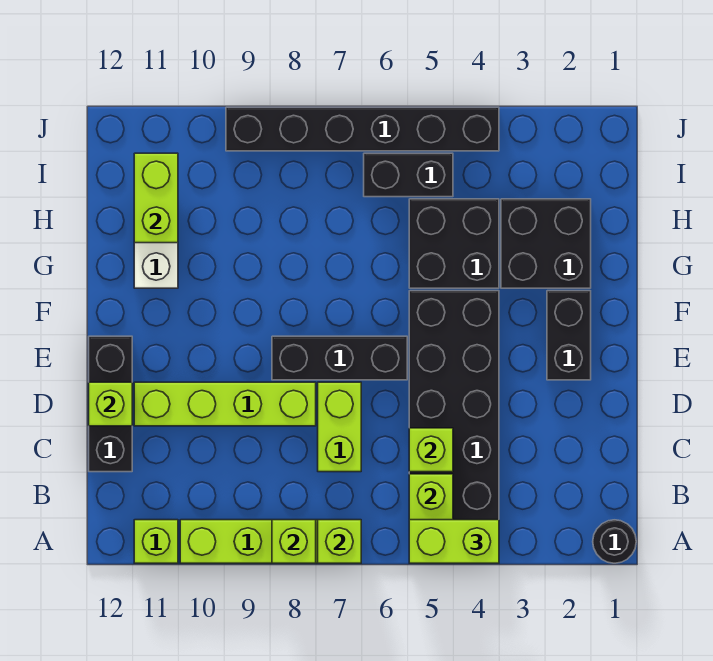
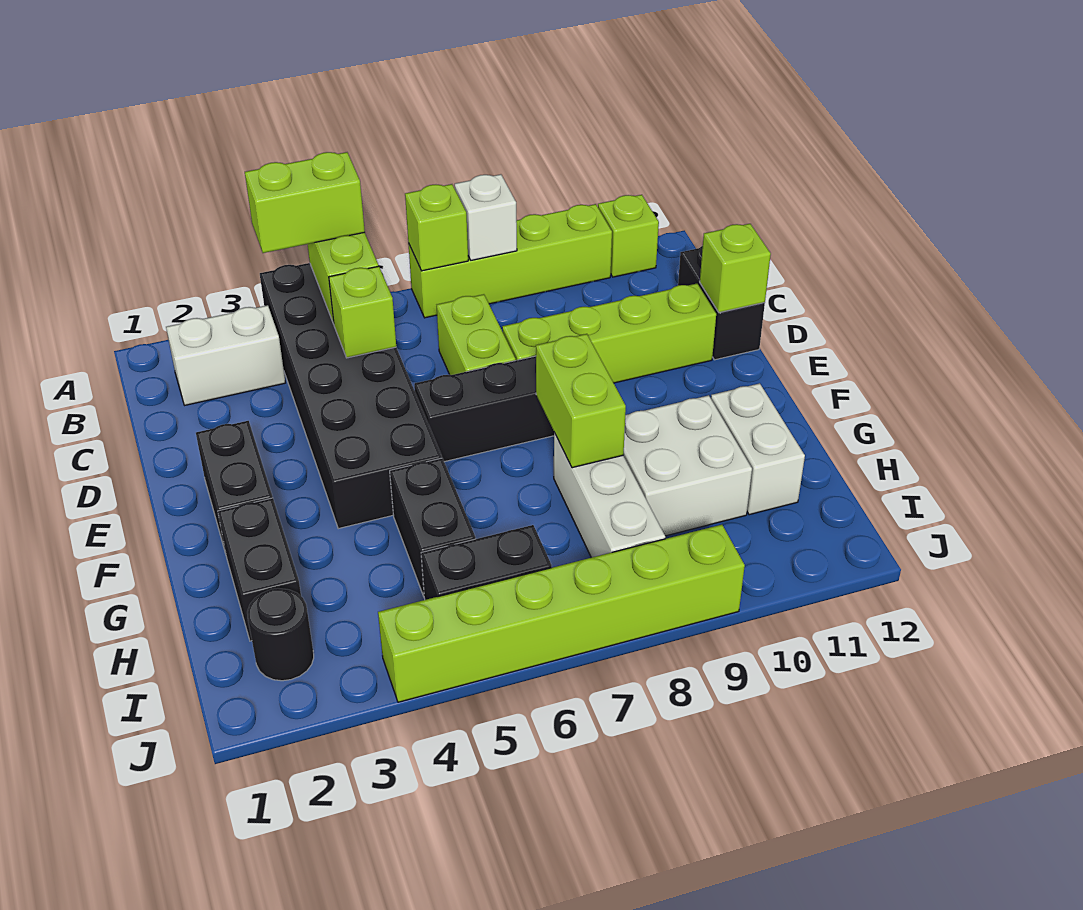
black 1x1 round brick [593,520,636,563] -> black 1x1 round brick moved to [247,588,314,681]
lime 1x1 brick [272,520,316,563] -> white 1x1 brick [455,174,517,260]
none -> white 1x2 brick [166,305,285,405]
black 1x3 brick [89,336,132,472] -> black 1x2 brick [678,246,765,360]
black 2x2 brick [501,199,591,288] -> black 1x2 brick [218,498,301,641]
black 2x2 brick [409,199,499,288] -> black 1x2 brick [390,458,476,596]
none -> white 1x3 brick [554,433,665,558]
none -> white 2x2 brick [623,395,752,536]
lime 1x2 brick [134,153,178,243] -> lime 1x2 brick moved to [536,334,626,468]
black 1x6 brick [226,107,499,151] -> lime 1x6 brick [378,525,745,702]

